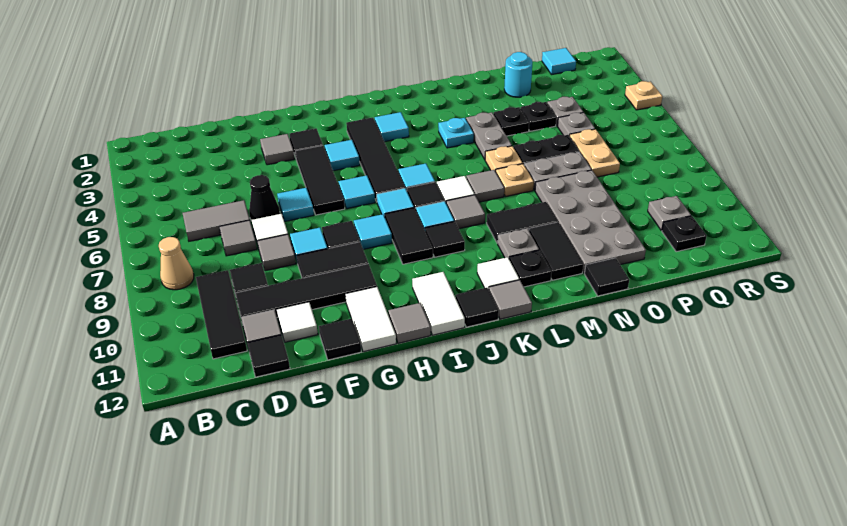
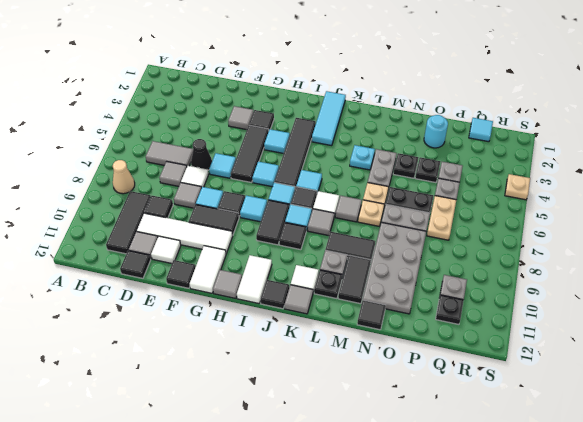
black 1x4 tile [235,264,377,317] -> white 1x4 tile [137,213,233,254]
cyan 1x1 tile [375,112,409,142] -> cyan 1x3 tile [312,91,346,146]

